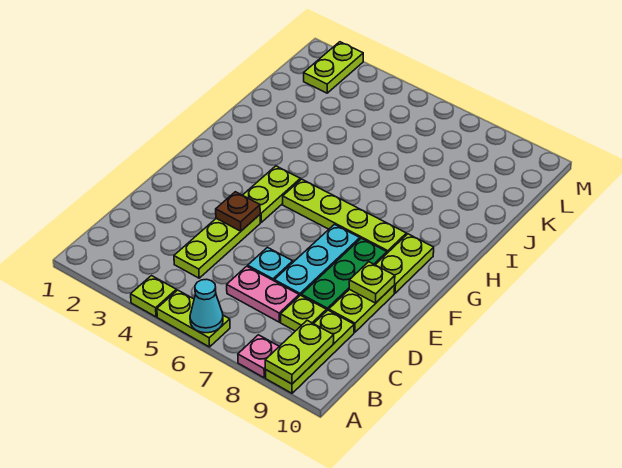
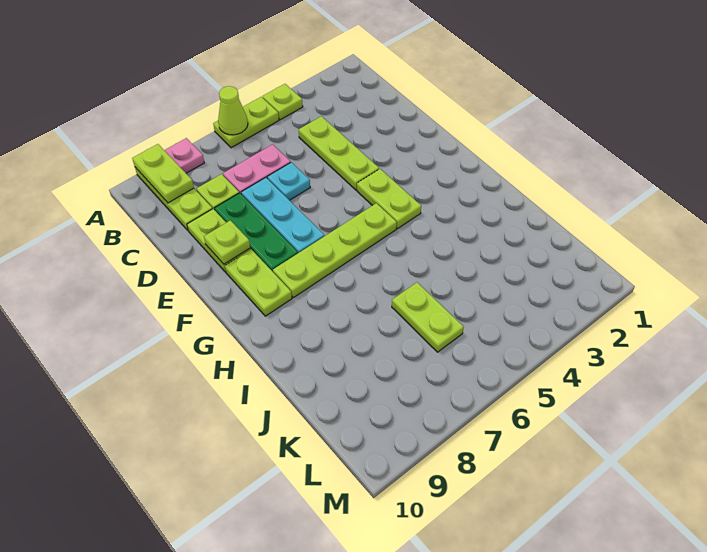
cyan 1x1 cone [190,279,223,333] -> lime 1x1 cone [218,86,248,135]
brown 1x1 plate [216,192,260,231] -> none
lime 1x2 plate [304,42,363,93] -> lime 1x2 plate moved to [392,282,464,352]

